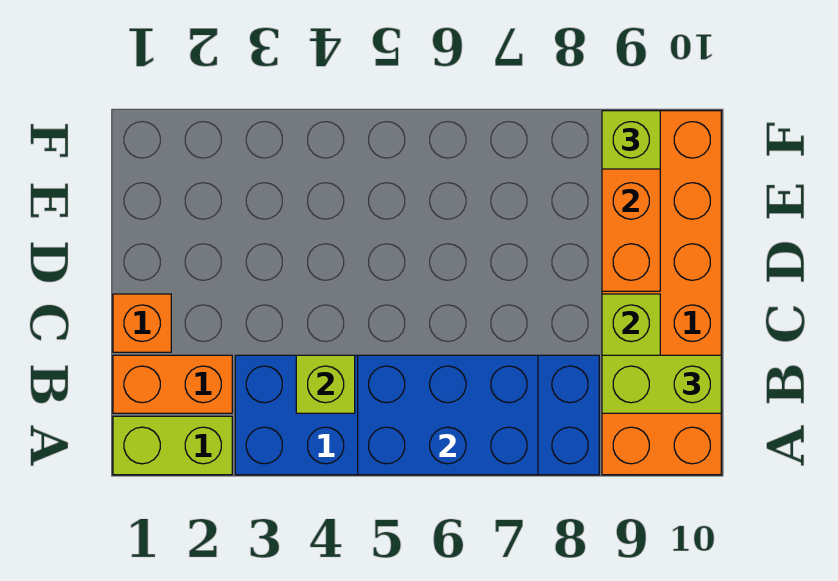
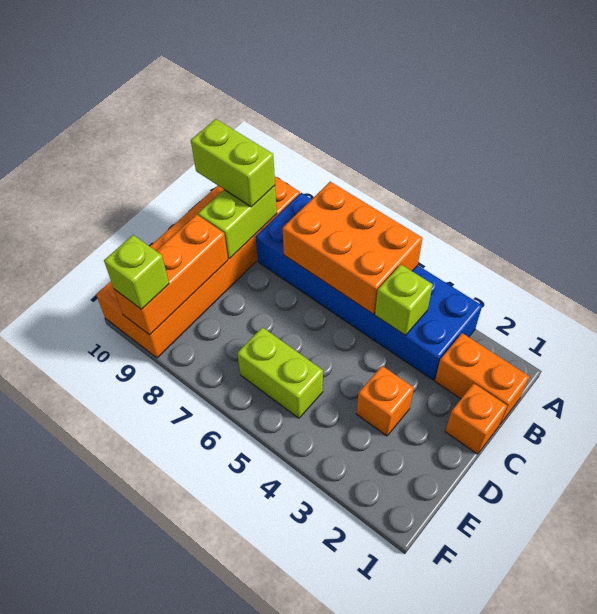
lime 1x2 brick [113,416,232,475] -> lime 1x2 brick moved to [237,327,323,418]
blue 2x3 brick [358,355,538,475] -> orange 2x3 brick [283,182,422,314]
none -> orange 1x1 brick [357,366,414,436]

